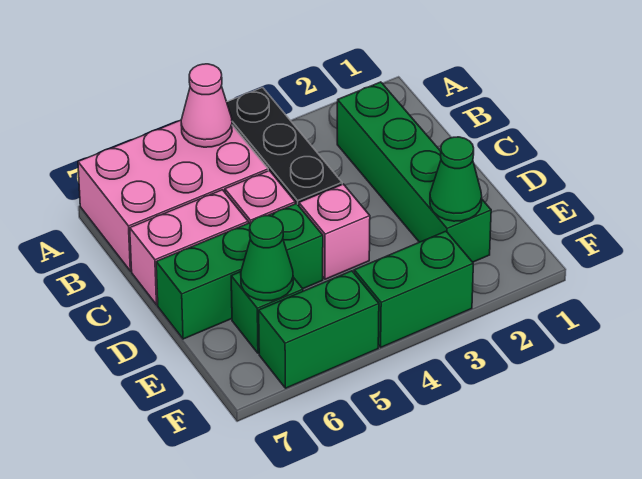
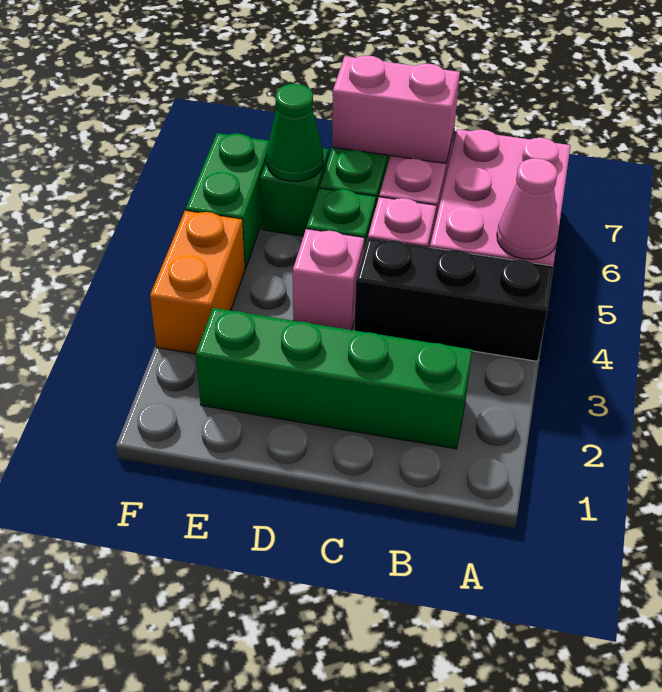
none -> pink 1x2 brick [332,55,460,164]
green 1x1 cone [430,137,482,221] -> none
green 1x2 brick [354,231,473,347] -> orange 1x2 brick [150,211,245,354]

